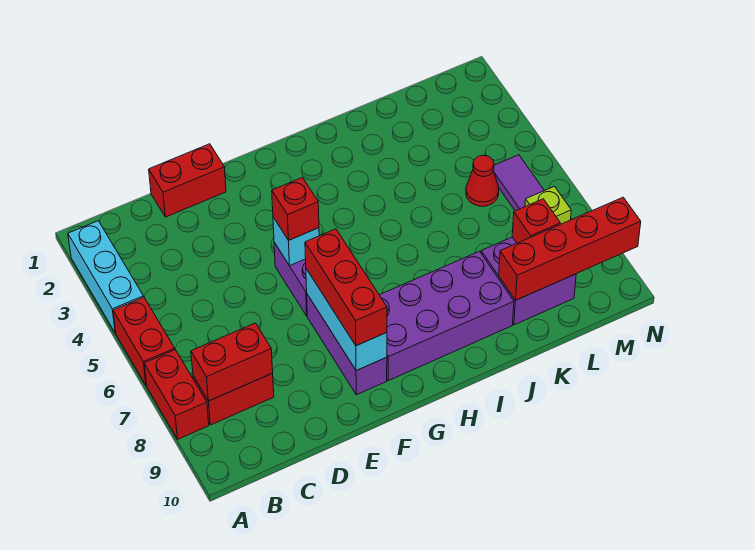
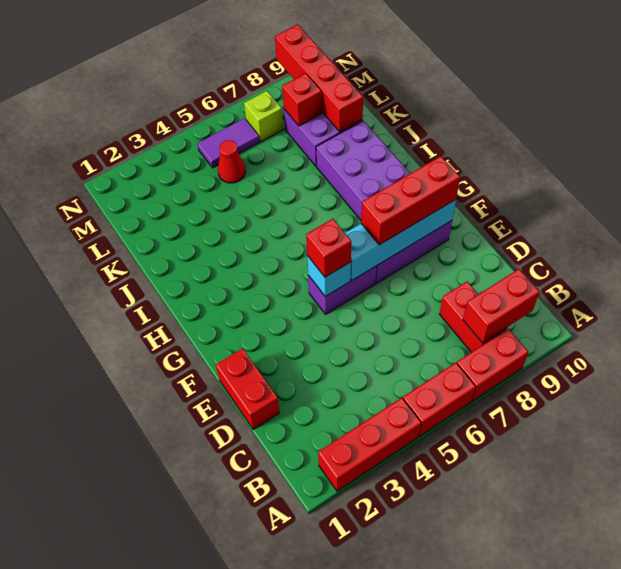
cyan 1x3 brick [68,221,143,333] -> red 1x3 brick [318,398,421,491]
red 1x2 brick [191,323,273,401] -> red 1x2 brick turned to [463,269,539,343]
cyan 1x3 brick [306,269,387,371] -> cyan 1x4 brick [345,200,456,280]

